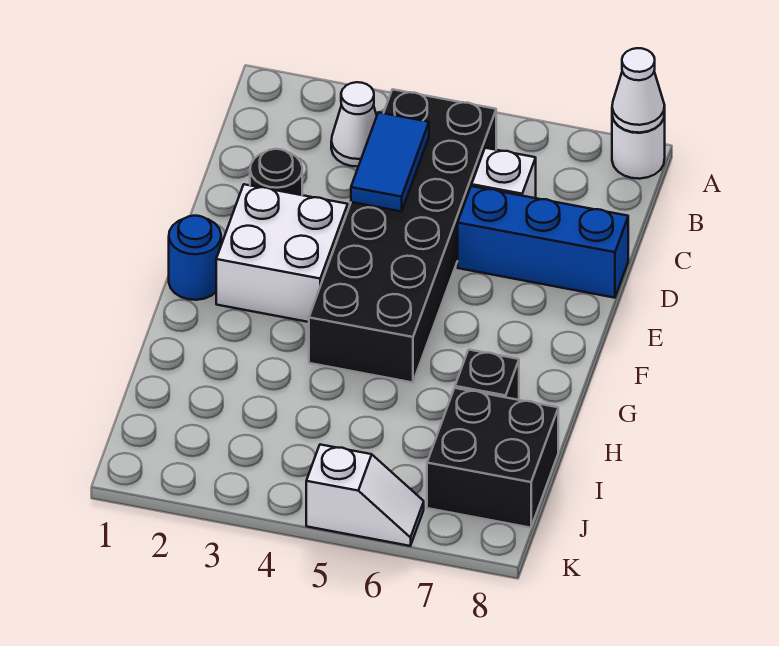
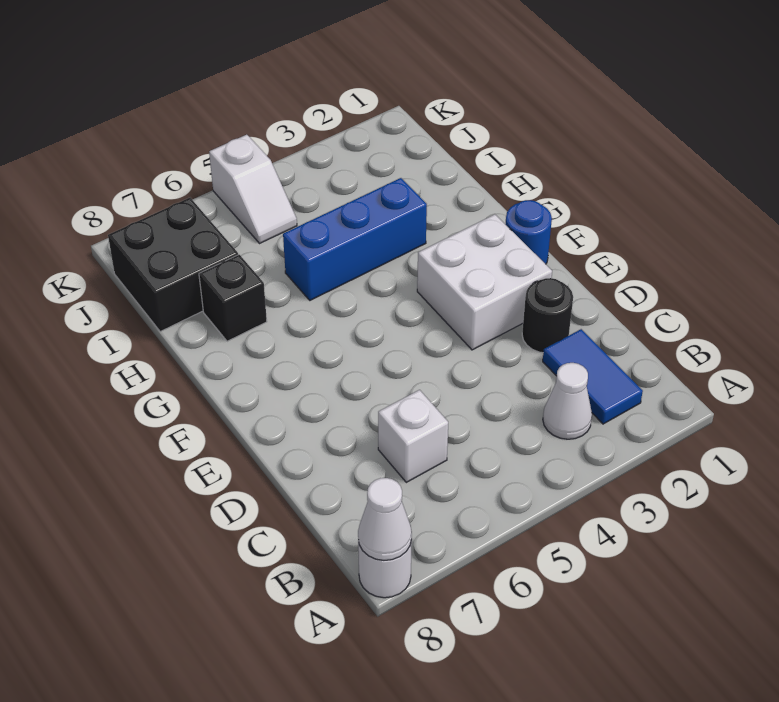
black 2x6 brick [309,89,496,383] -> none
blue 1x2 tile [351,112,429,211] -> blue 1x2 tile moved to [543,329,643,424]
blue 1x3 brick [458,186,628,298] -> blue 1x3 brick moved to [283,178,427,300]
white 1x2 slope [306,445,424,546] -> white 1x2 slope turned to [209,135,297,243]

